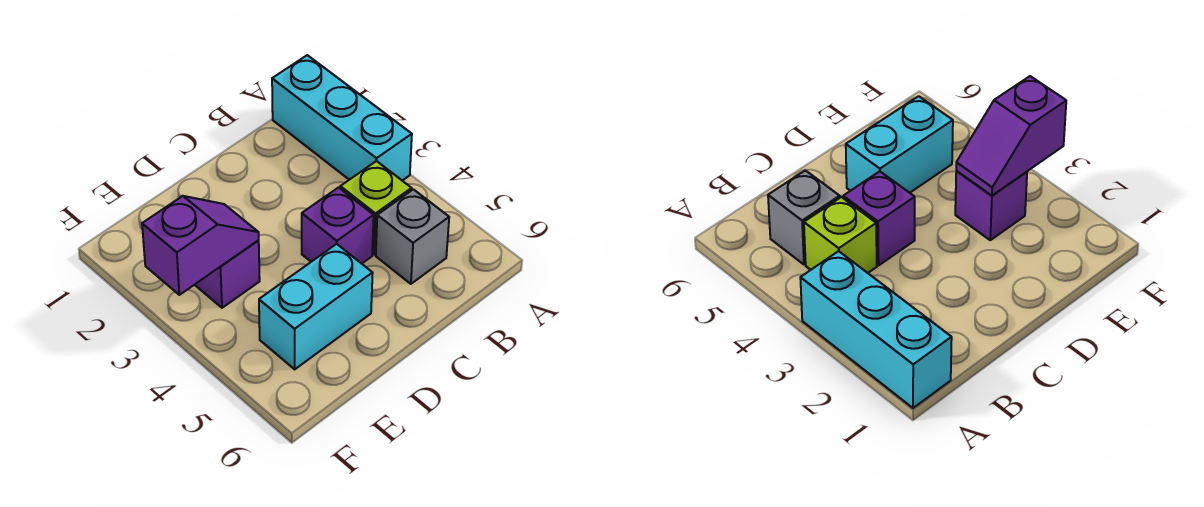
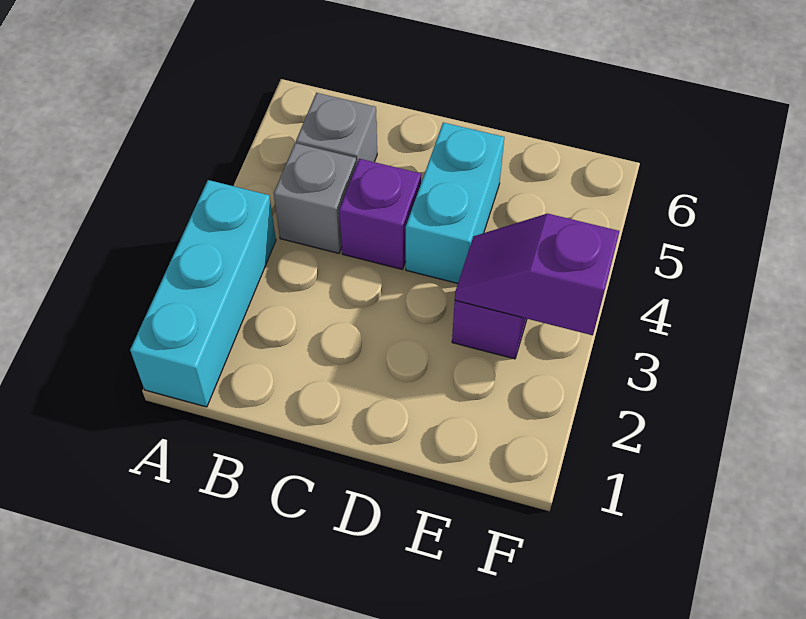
lime 1x1 brick [340,161,412,255] -> grey 1x1 brick [274,143,356,253]
cyan 1x2 brick [259,244,373,369] -> cyan 1x2 brick turned to [406,123,504,283]

